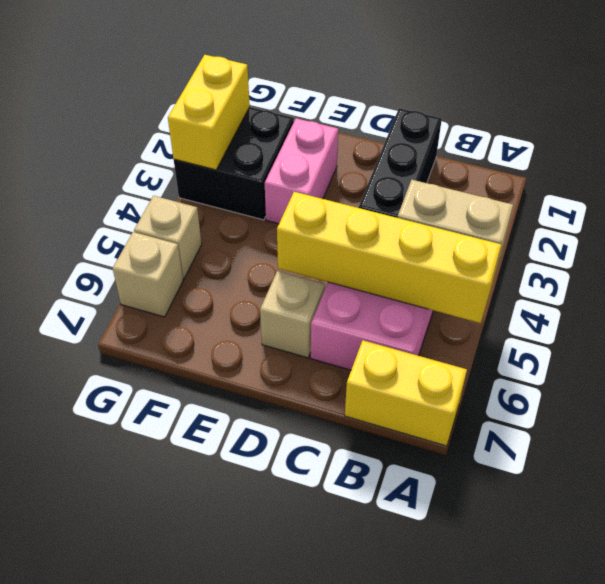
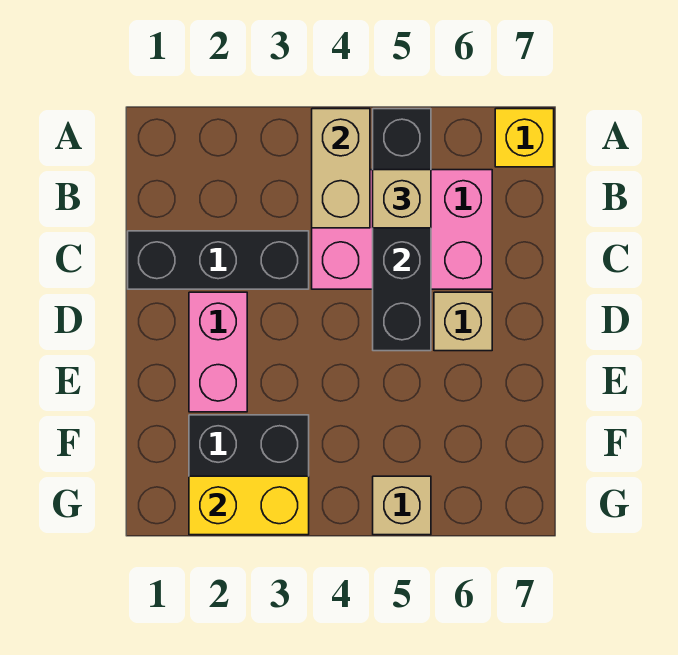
yellow 1x4 brick [277,192,501,323] -> black 1x4 brick [373,109,431,351]
yellow 1x2 brick [345,340,467,446] -> yellow 1x1 brick [495,109,554,167]
pink 1x2 brick [265,118,338,224] -> pink 1x2 brick turned to [189,292,247,412]
tan 1x1 brick [113,232,183,317] -> tan 1x1 brick moved to [373,170,431,228]

